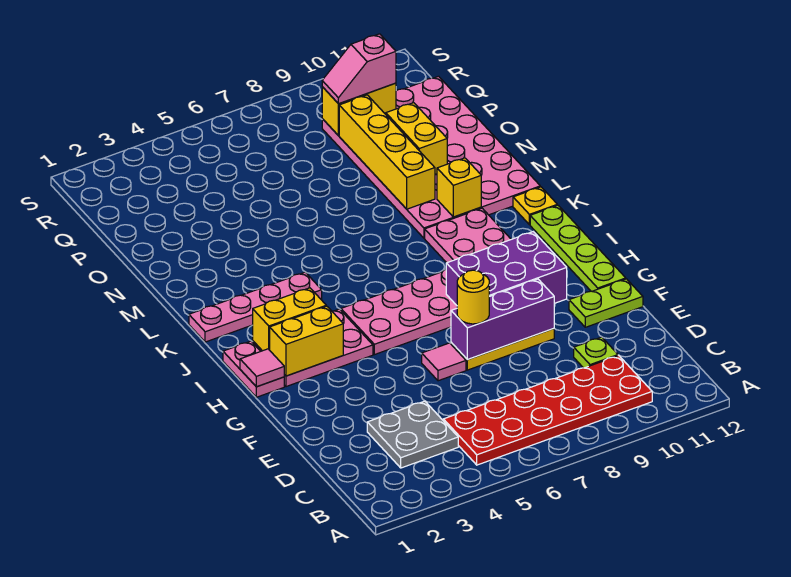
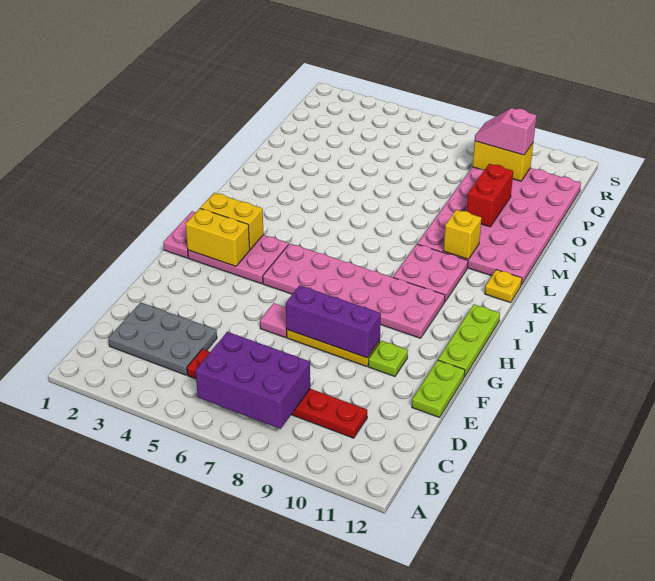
red 2x6 plate [443,356,652,465] -> red 1x6 plate [187,349,367,438]
grey 2x2 plate [367,401,458,468] -> grey 2x3 plate [108,302,217,375]
lime 1x1 plate [574,337,618,368] -> lime 1x1 plate moved to [368,341,408,377]
yellow 1x1 round brick [457,270,489,324] -> none
lime 1x2 plate [569,279,643,327] -> lime 1x2 plate turned to [412,360,465,418]
purple 2x3 brick [446,232,567,305] -> purple 2x3 brick moved to [195,332,310,429]
lime 1x4 plate [530,205,626,291] -> lime 1x3 plate [438,304,500,377]
pink 1x1 tile [240,349,284,387] -> none
pink 1x4 plate [189,272,322,342] -> none
yellow 1x4 brick [339,95,435,209] -> none
yellow 1x2 brick [386,103,447,174] -> red 1x2 brick [467,164,513,227]

